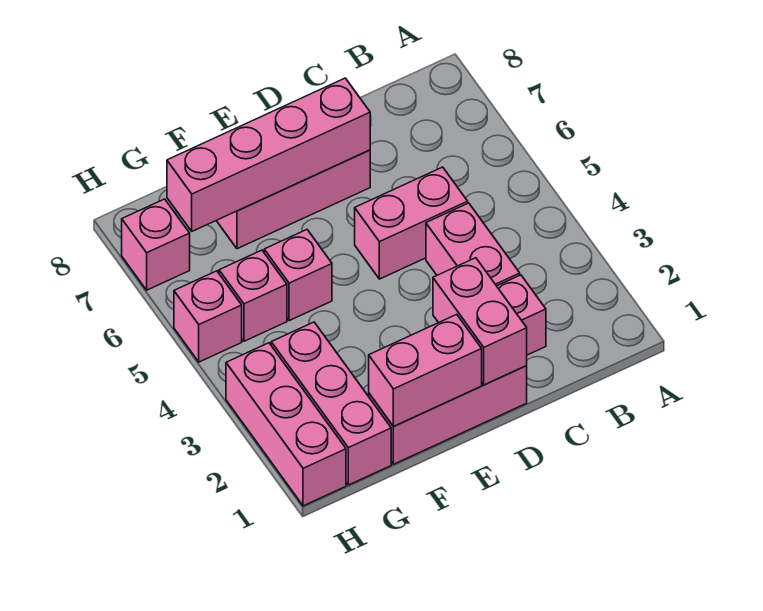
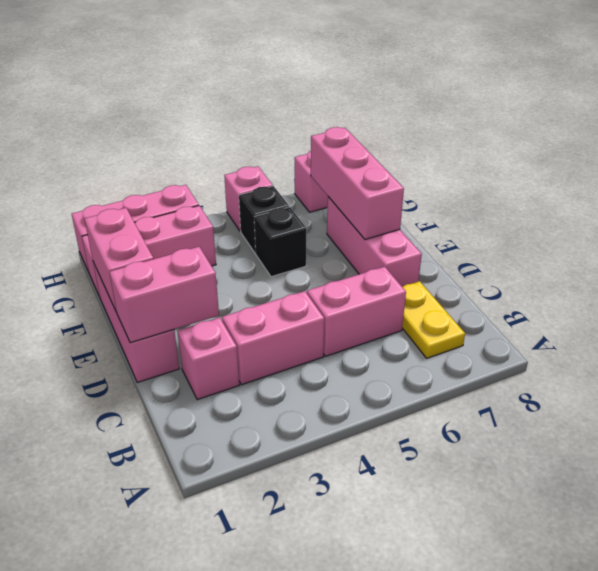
none -> yellow 1x2 plate [402,281,465,358]
pink 1x2 brick [355,167,468,279] -> pink 1x2 brick turned to [307,267,406,356]
pink 1x4 brick [167,78,370,231] -> pink 1x3 brick [311,127,404,240]
pink 1x1 brick [264,230,332,321] -> black 1x1 brick [254,207,306,277]
pink 1x1 brick [219,250,287,341] -> black 1x1 brick [239,186,289,253]

